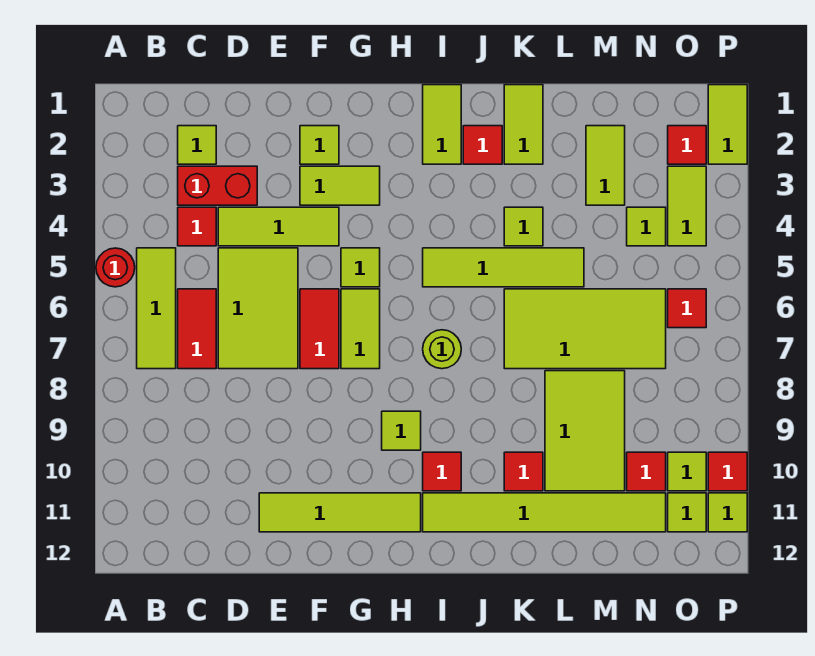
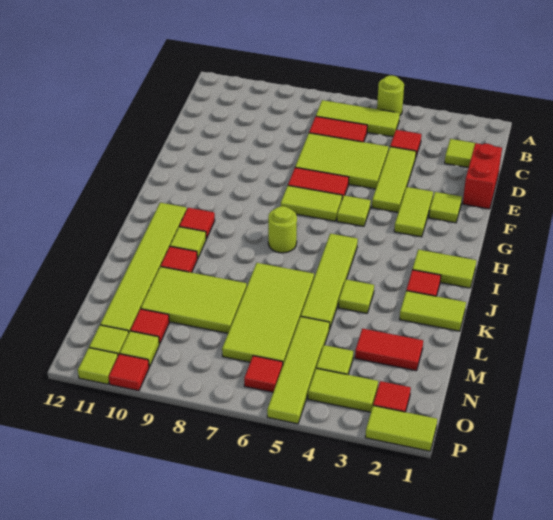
red 1x1 round brick [96,248,135,287] -> lime 1x1 round brick [377,76,404,115]
red 1x2 brick [178,166,257,205] -> red 1x2 brick moved to [463,143,502,209]
lime 1x4 tile [259,493,421,532] -> lime 1x4 tile moved to [267,317,330,424]
lime 1x1 tile [382,411,421,450] -> lime 1x1 tile moved to [170,227,206,259]
lime 1x2 tile [586,126,625,205] -> red 1x2 tile [355,329,423,371]

